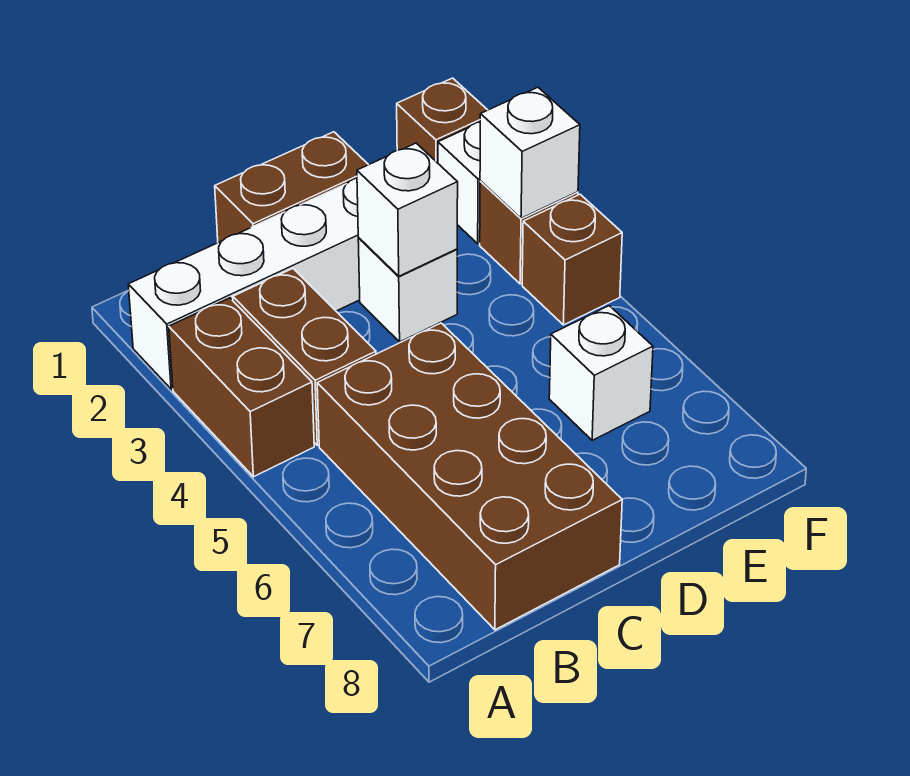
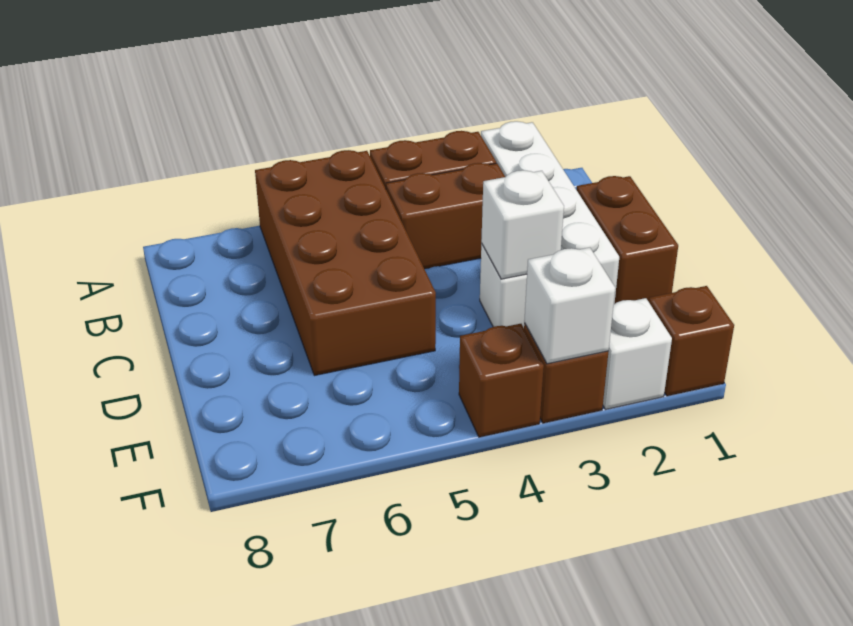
brown 2x4 brick [317,323,622,630] -> brown 2x4 brick turned to [255,150,436,376]
white 1x1 brick [549,306,653,440] -> none

